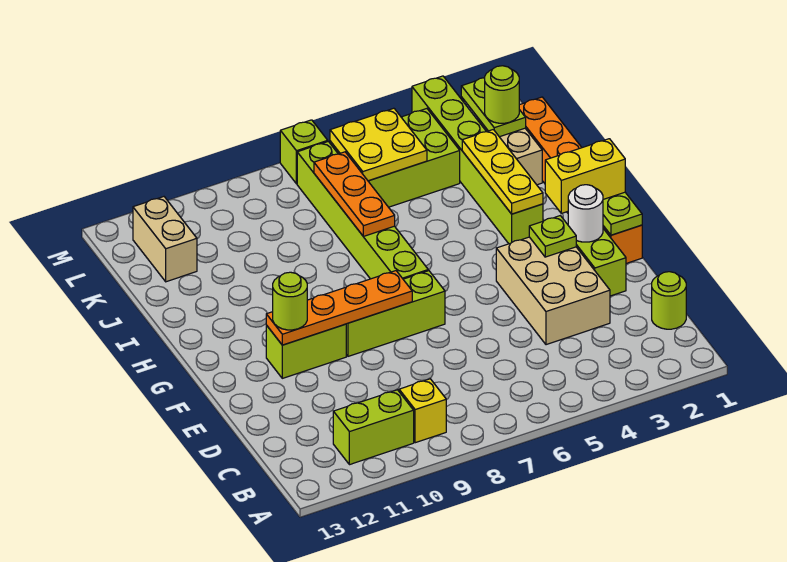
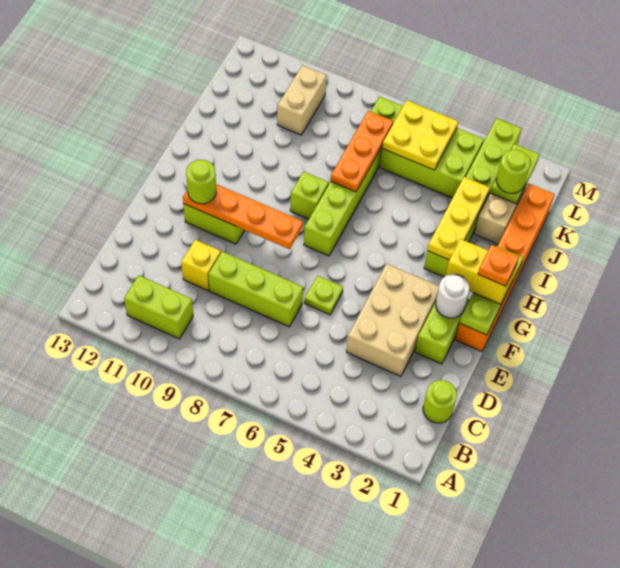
yellow 1x1 brick [399,379,446,443] -> yellow 1x1 brick moved to [181,240,221,291]
lime 1x1 plate [529,216,576,257] -> lime 1x1 plate moved to [304,276,343,315]
lime 1x3 brick [346,271,445,356] -> lime 1x3 brick moved to [208,251,303,327]
none -> orange 1x1 plate [478,245,519,286]
tan 1x2 brick [133,197,197,282] -> tan 1x2 brick moved to [277,65,326,135]
lime 1x1 brick [280,120,328,184] -> lime 1x1 brick moved to [290,172,329,219]

